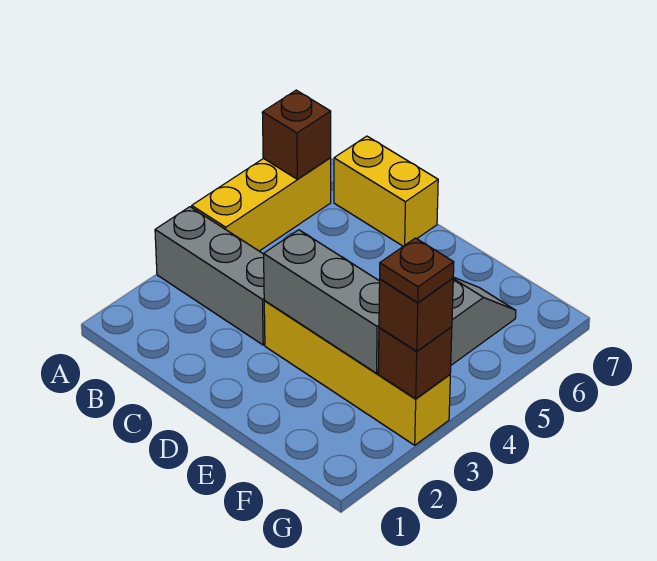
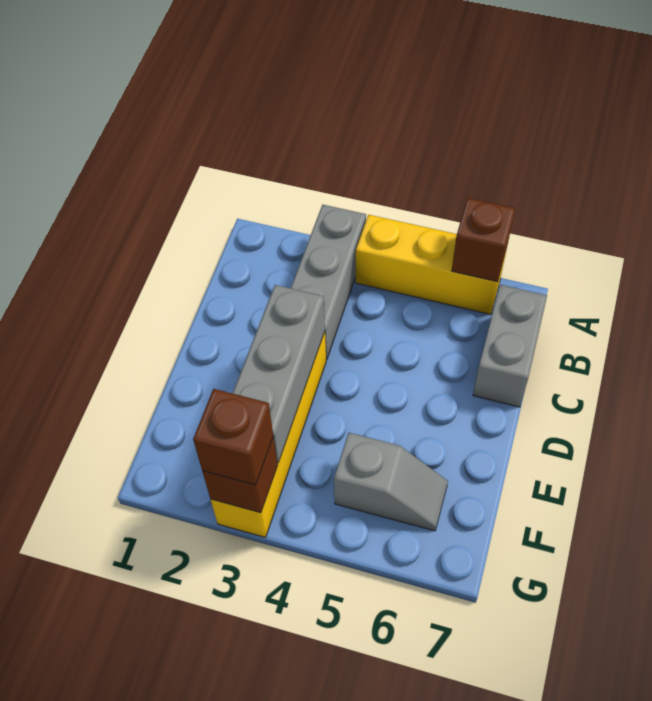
yellow 1x2 brick [334,136,438,246] -> grey 1x2 brick [473,285,547,407]
brown 1x1 plate [380,238,454,303] -> none

